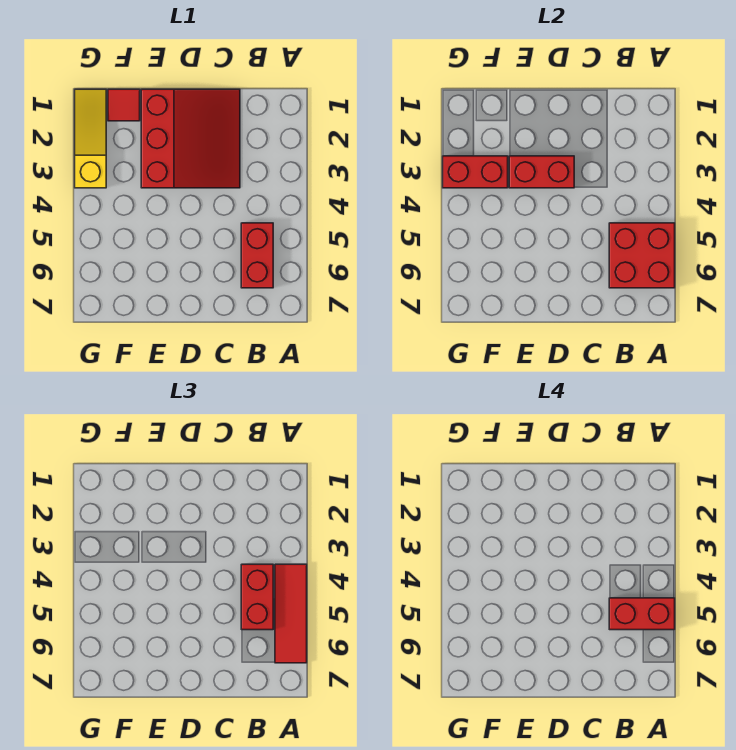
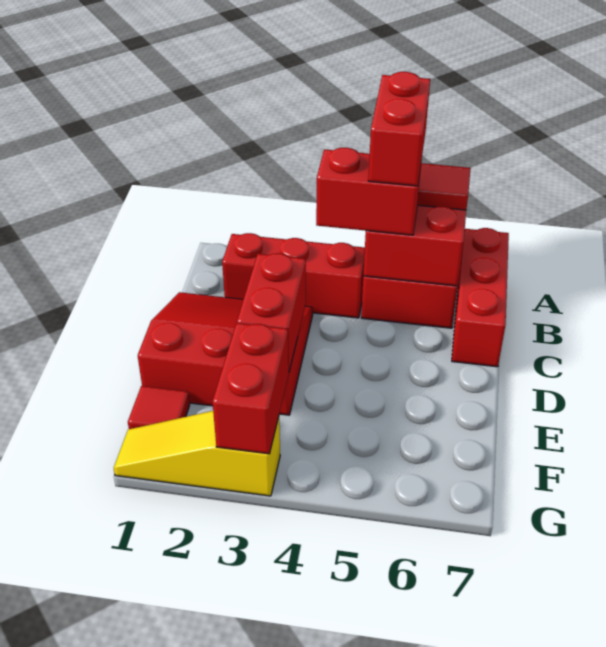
none -> red 1x3 brick [452,228,509,367]
none -> red 1x3 brick [222,233,365,318]

